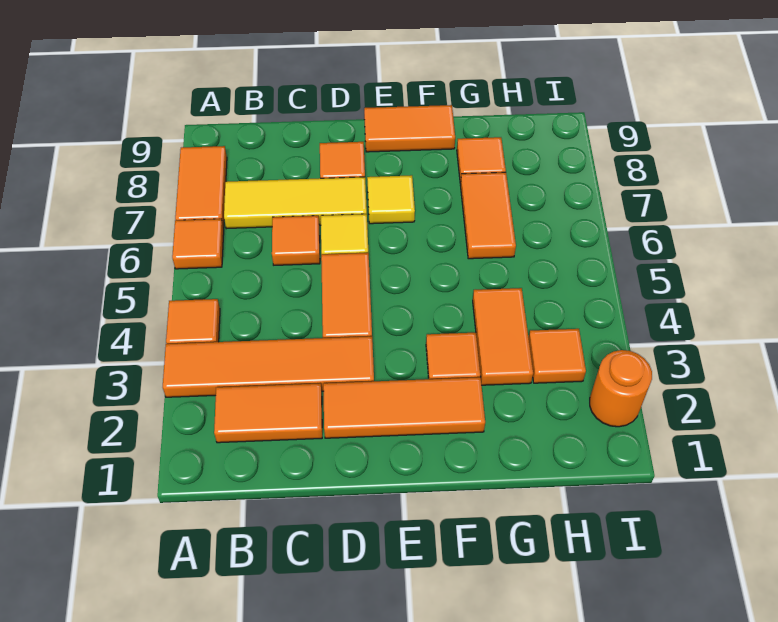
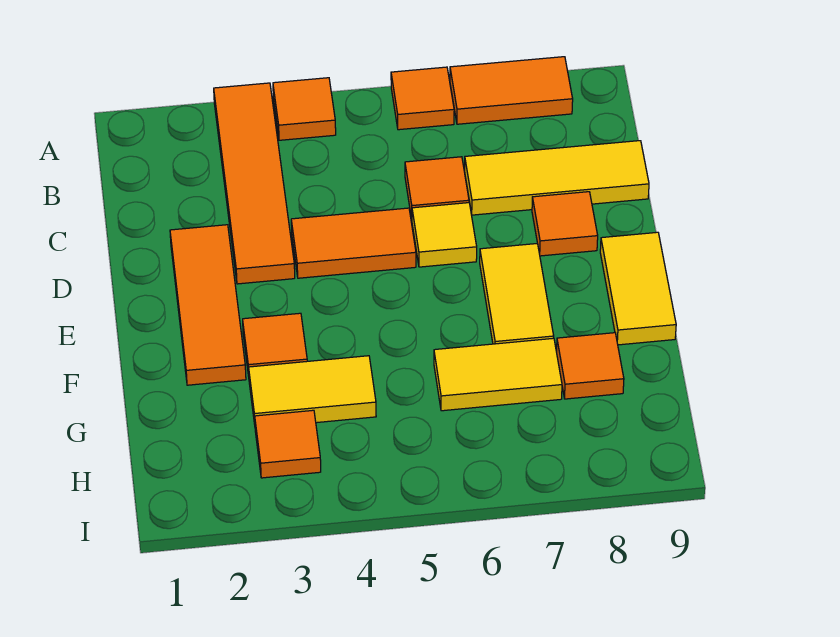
orange 1x2 tile [214,383,322,443] -> none
yellow 1x3 tile [224,177,367,229] -> yellow 1x3 tile turned to [465,141,649,215]
yellow 1x1 tile [367,175,415,224] -> yellow 1x2 tile [480,244,554,344]
orange 1x2 tile [364,105,455,152] -> yellow 1x2 tile [600,232,676,345]
orange 1x2 tile [473,288,533,385] -> yellow 1x2 tile [249,356,376,424]
orange 1x2 tile [460,172,516,259] -> yellow 1x2 tile [434,338,562,411]
orange 1x1 round brick [590,350,652,427] -> none

